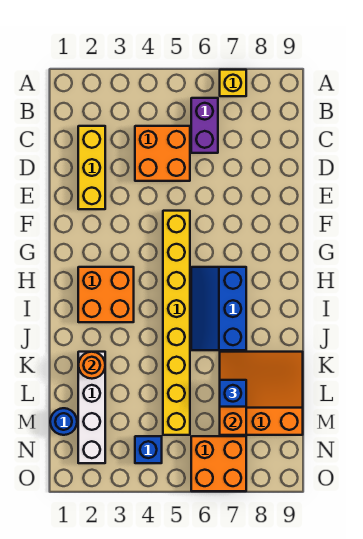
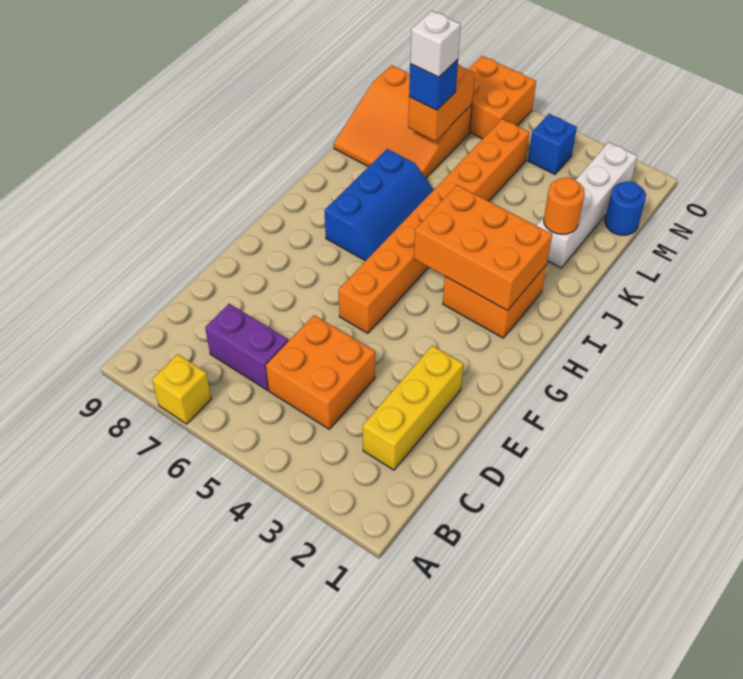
purple 1x2 brick [191,98,218,153] -> purple 1x2 brick turned to [205,304,288,390]
yellow 1x8 brick [163,211,190,435] -> orange 1x8 brick [339,119,530,333]
none -> orange 2x3 brick [414,185,552,311]
none -> white 1x1 brick [410,11,461,77]

